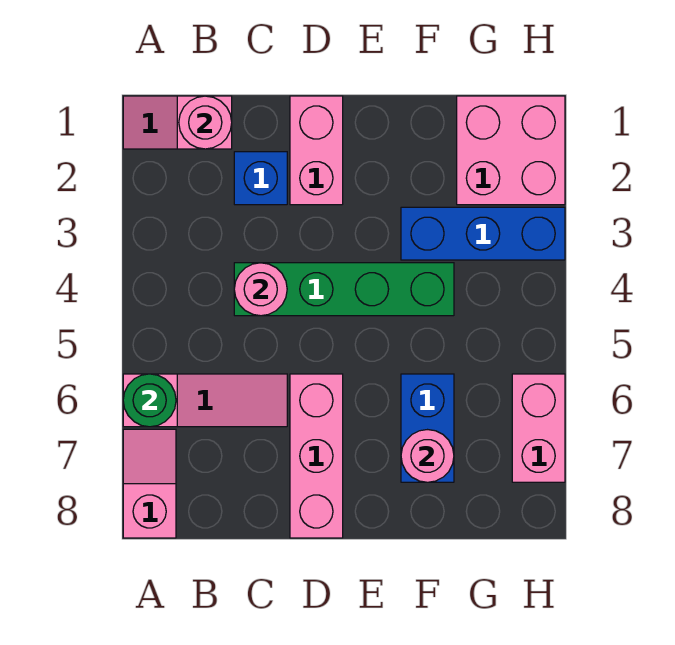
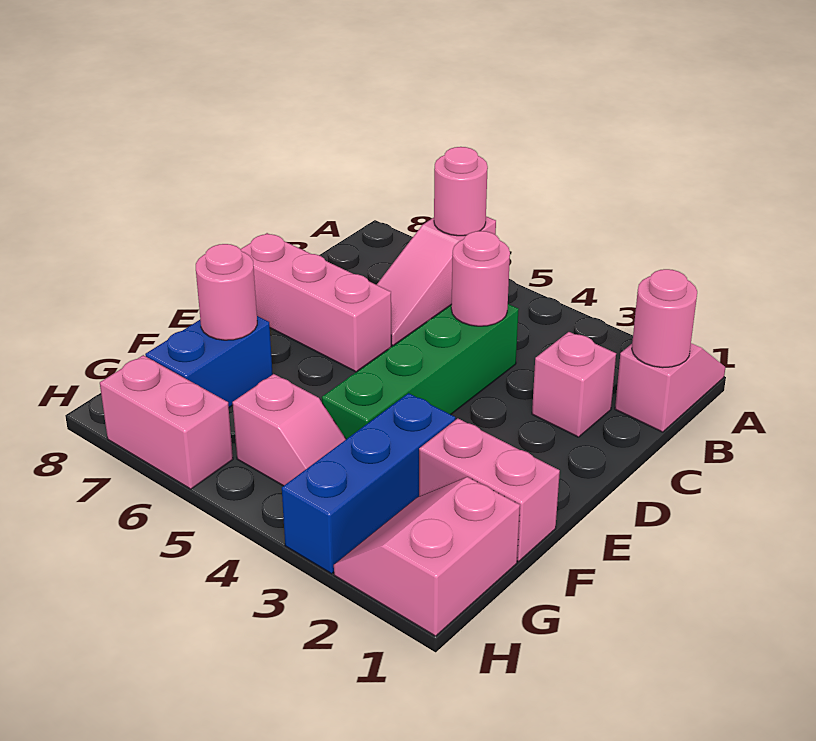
green 1x1 round brick [123,374,176,427] -> pink 1x1 round brick [434,147,488,236]
pink 1x2 slope [123,429,176,538] -> pink 1x2 slope moved to [233,374,346,486]
blue 1x1 brick [234,152,287,205] -> pink 1x1 brick [532,332,616,437]
pink 1x2 brick [290,96,343,205] -> pink 1x2 brick moved to [419,418,560,561]
blue 1x2 brick [401,374,454,482] -> blue 1x2 brick turned to [145,316,273,407]
pink 2x2 brick [457,96,565,205] -> pink 2x2 slope [334,477,520,636]

